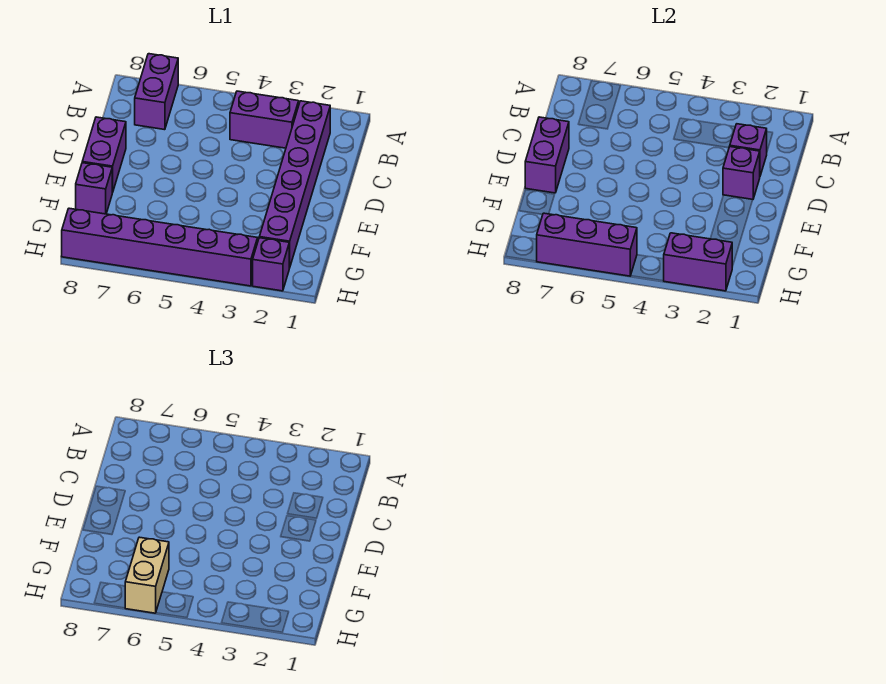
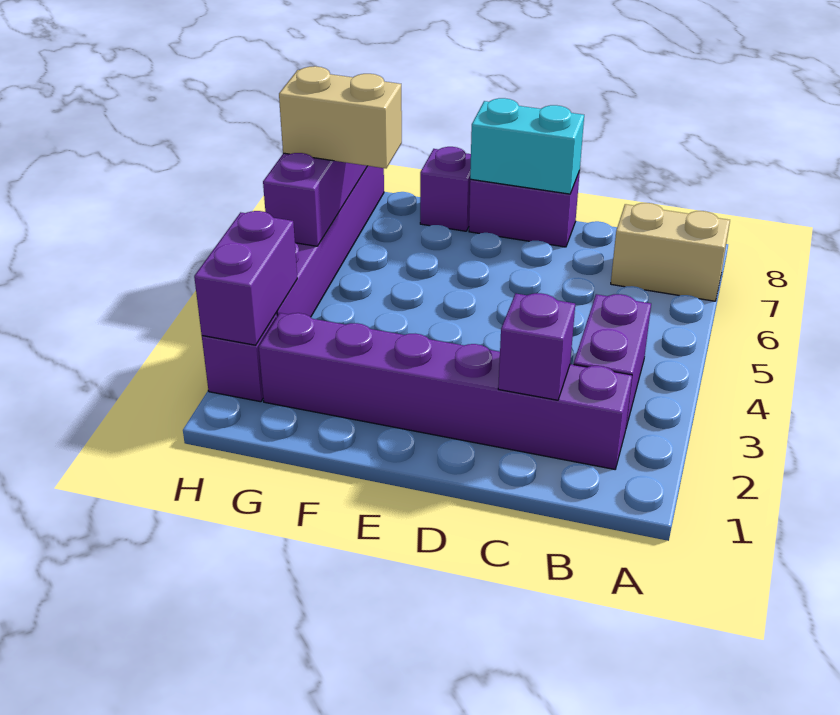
purple 1x2 brick [135,54,178,130] -> tan 1x2 brick [611,203,730,301]
purple 1x1 brick [723,147,760,199] -> none
purple 1x2 brick [525,117,569,193] -> cyan 1x2 brick [470,98,584,194]

